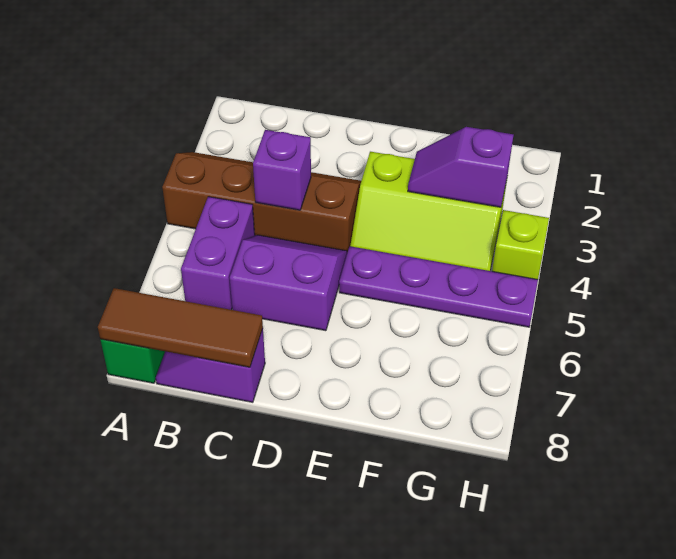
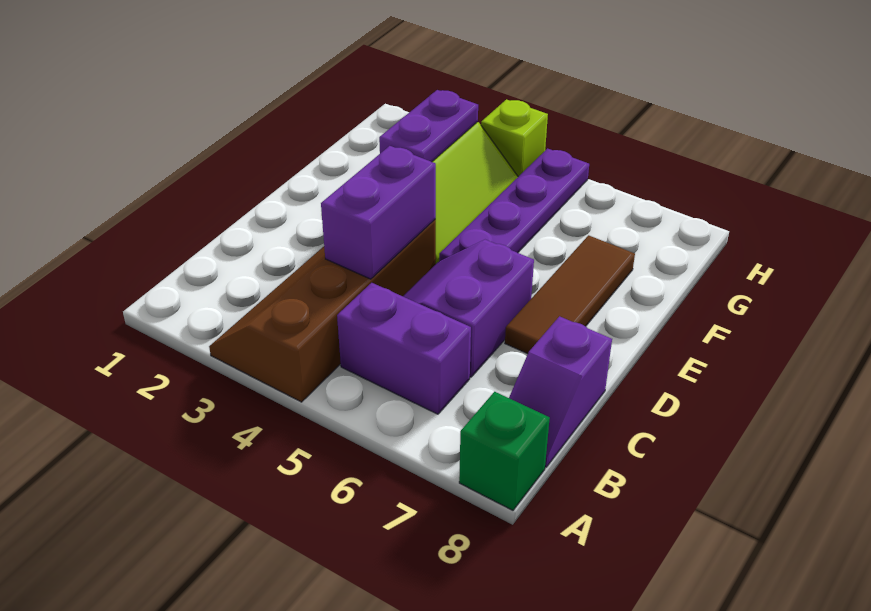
brown 1x3 tile [98,288,263,367] -> brown 1x3 tile moved to [505,235,635,354]
purple 1x1 brick [253,130,311,210] -> purple 1x2 brick [321,146,436,279]
purple 1x2 slope [408,127,513,207] -> purple 1x2 plate [379,90,478,162]

